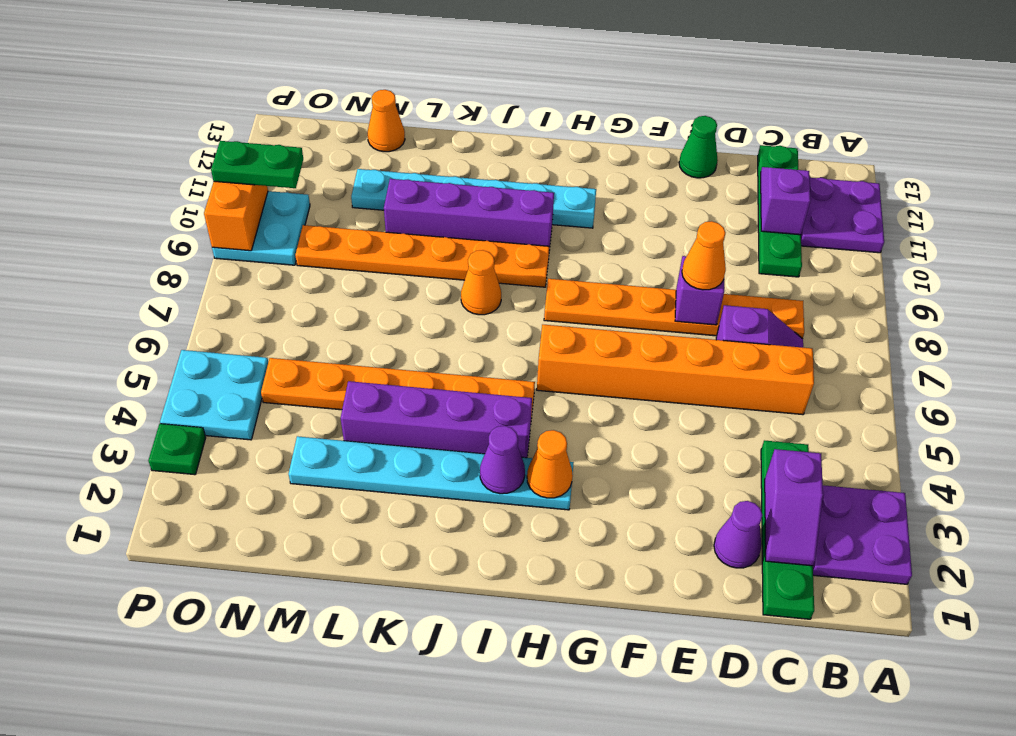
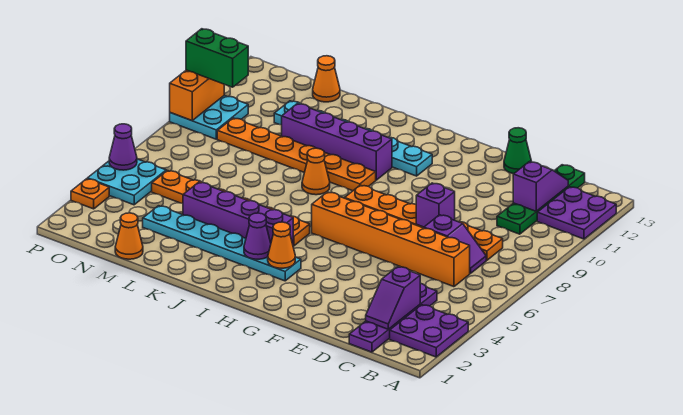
green 1x4 plate [761,440,814,619] -> purple 1x4 plate [349,284,437,352]
purple 1x1 cone [714,501,763,568] -> purple 1x1 cone moved to [109,124,137,170]
orange 1x1 cone [682,221,726,290] -> orange 1x1 cone moved to [115,213,143,259]
green 1x2 plate [211,141,303,188] -> green 1x2 brick [186,29,248,87]
green 1x1 plate [148,424,206,475] -> orange 1x1 plate [71,179,109,209]

